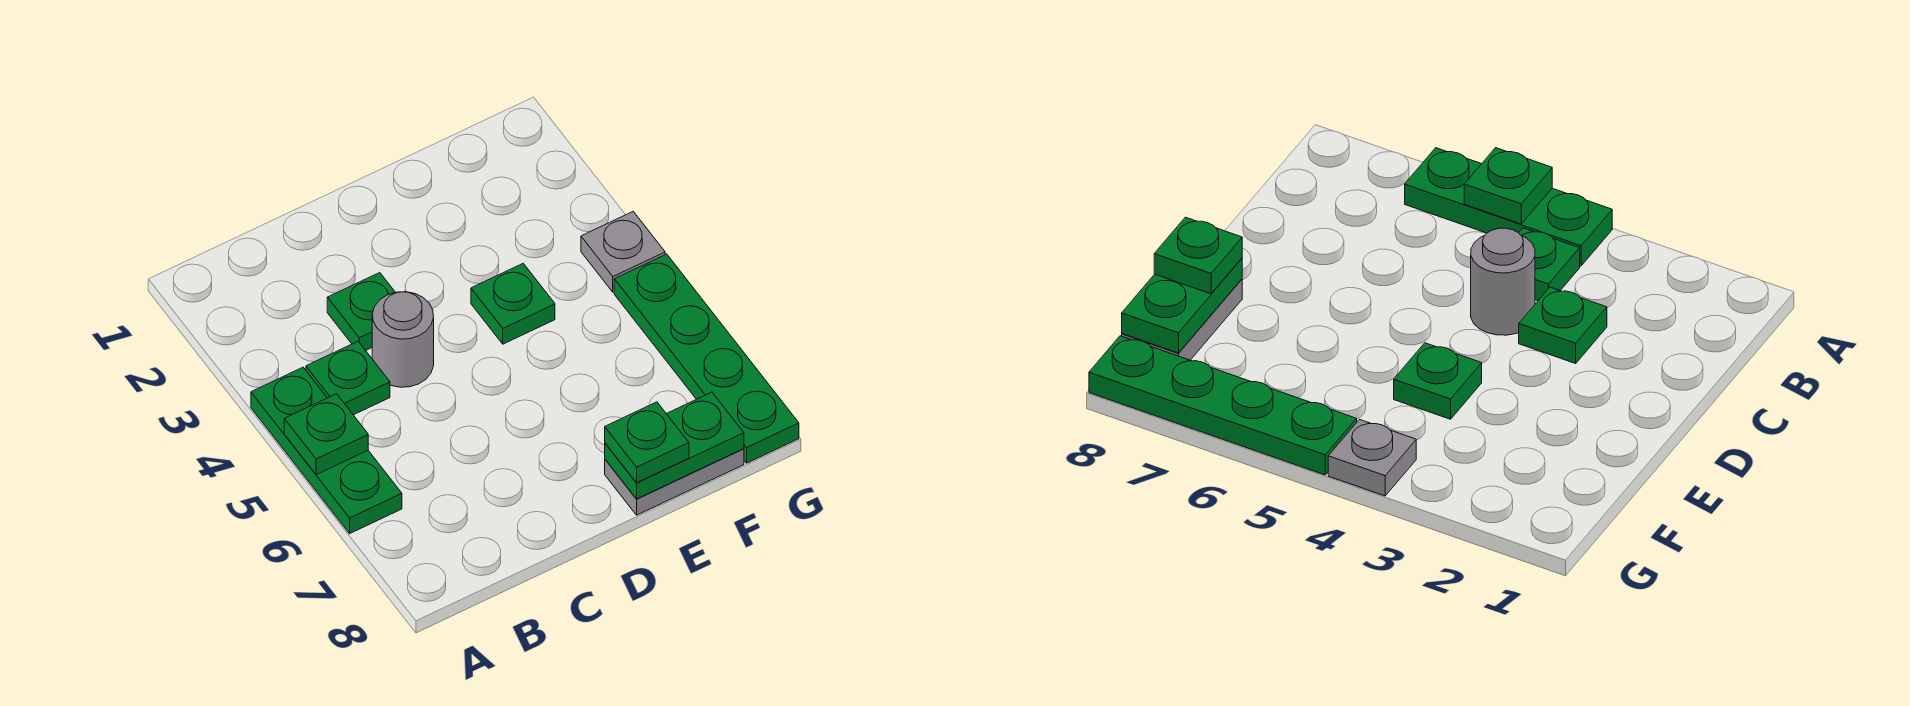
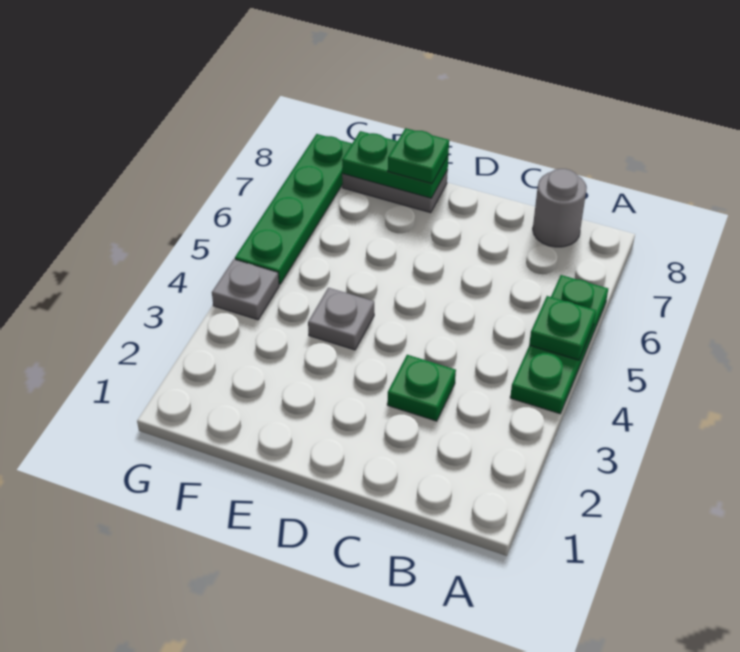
green 1x1 plate [306,342,390,415] -> none
grey 1x1 round brick [372,292,434,387] -> grey 1x1 round brick moved to [533,169,587,247]
green 1x1 plate [471,264,555,344] -> grey 1x1 plate [308,288,374,350]

